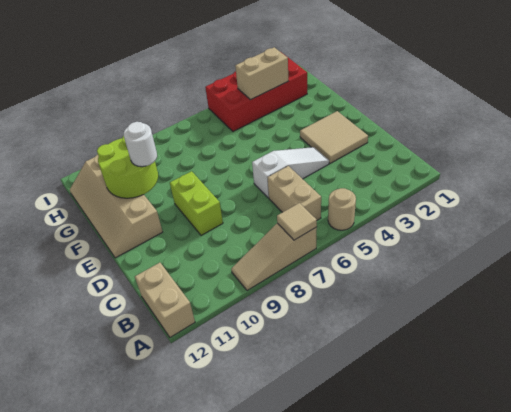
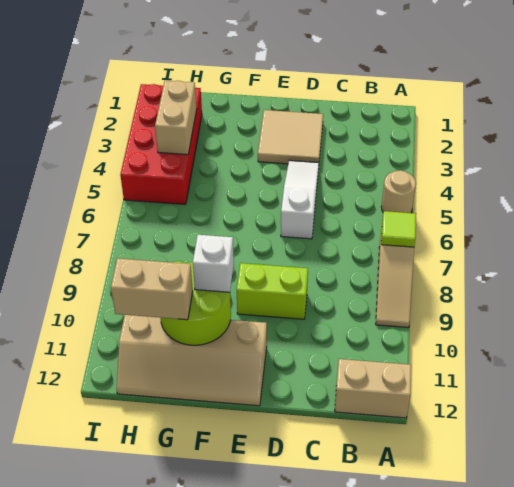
tan 1x1 tile [277,203,317,240] -> lime 1x1 tile [381,211,416,247]
tan 1x2 brick [268,166,321,220] -> tan 1x2 brick moved to [111,258,193,320]
white 1x1 round brick [124,122,157,167] -> white 1x1 brick [193,235,234,292]

